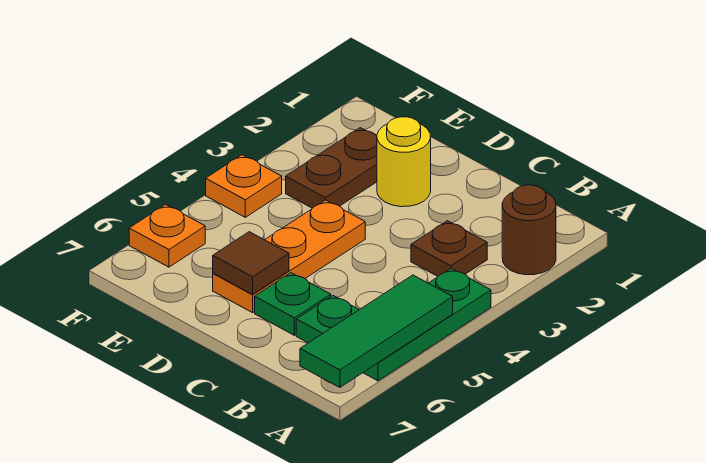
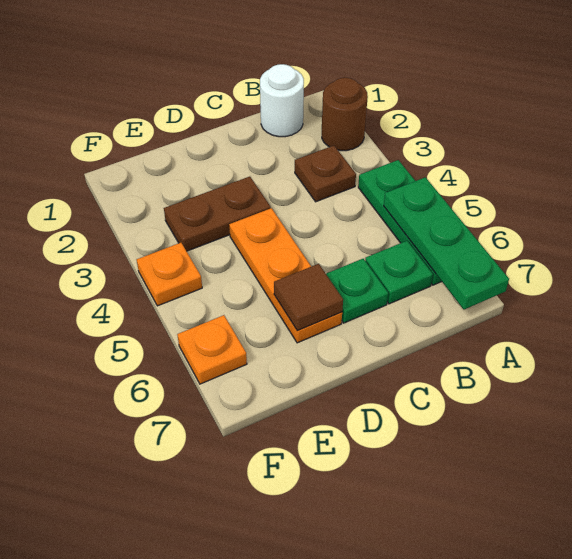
green 1x3 tile [300,275,453,387] -> green 1x3 plate [384,177,509,309]
none -> white 1x1 round brick [260,64,304,137]
yellow 1x1 round brick [377,117,431,207] -> none
brown 1x2 plate [286,128,377,208] -> brown 1x2 plate turned to [164,177,271,251]

